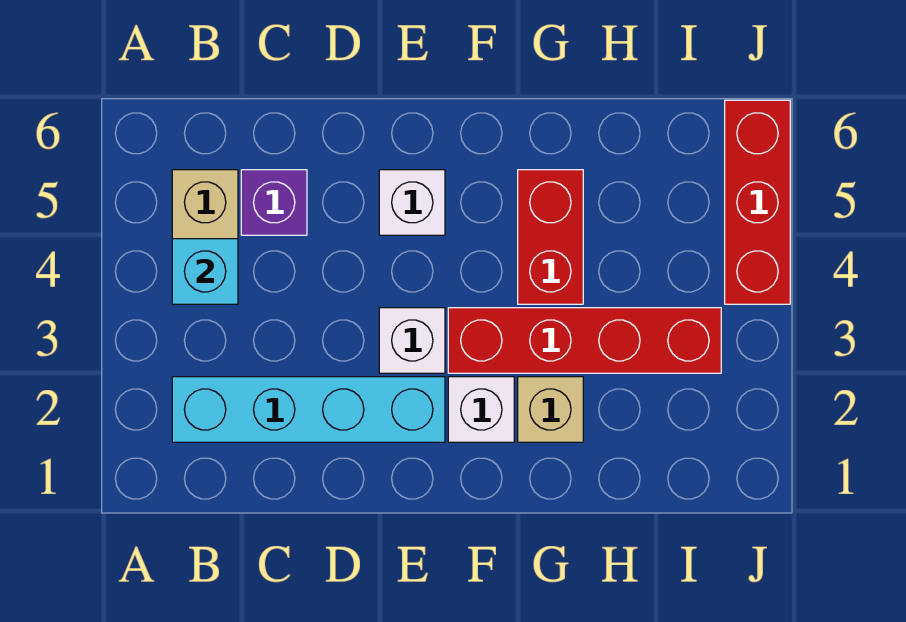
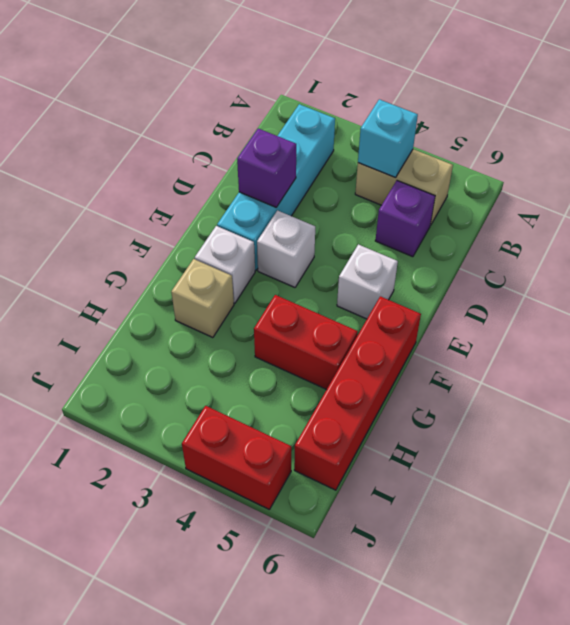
none -> purple 1x1 brick [237,128,296,207]
red 1x4 brick [448,308,721,373] -> red 1x4 brick moved to [294,296,421,490]
red 1x3 brick [725,100,790,304] -> red 1x2 brick [182,406,291,510]

